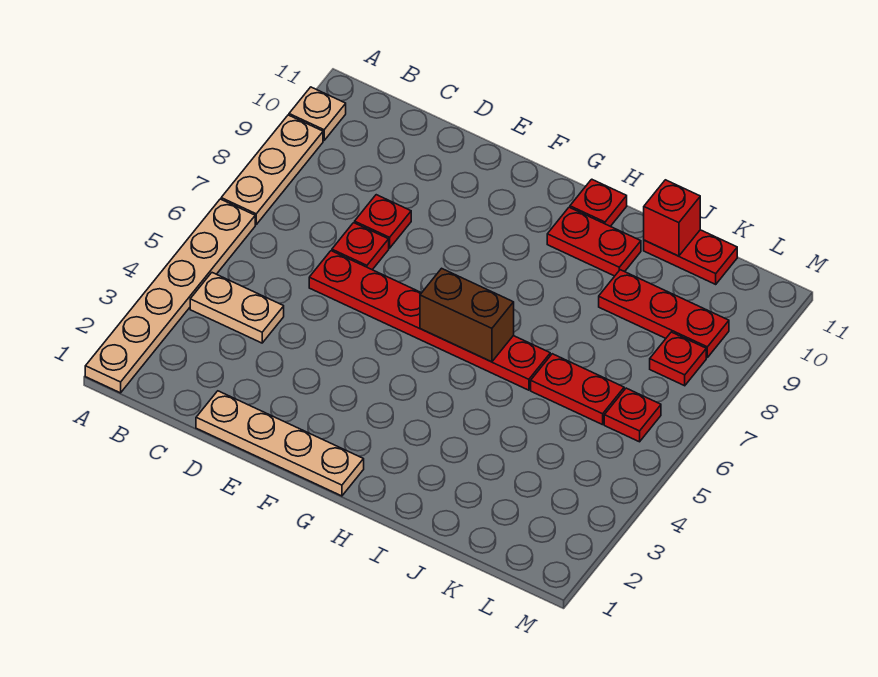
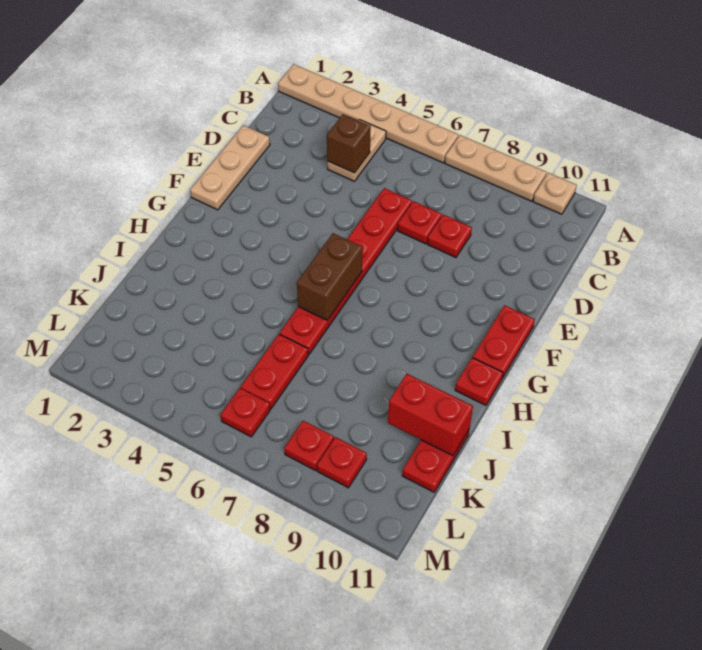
none -> brown 1x1 brick [327,114,371,173]
tan 1x4 plate [196,391,364,496] -> tan 1x3 plate [190,125,270,210]
red 1x2 plate [547,207,641,276] -> red 1x2 plate moved to [473,305,535,378]
red 1x3 plate [599,270,729,357] -> red 1x1 plate [317,437,367,488]
red 1x1 brick [644,180,700,256] -> red 1x2 brick [388,374,473,456]

